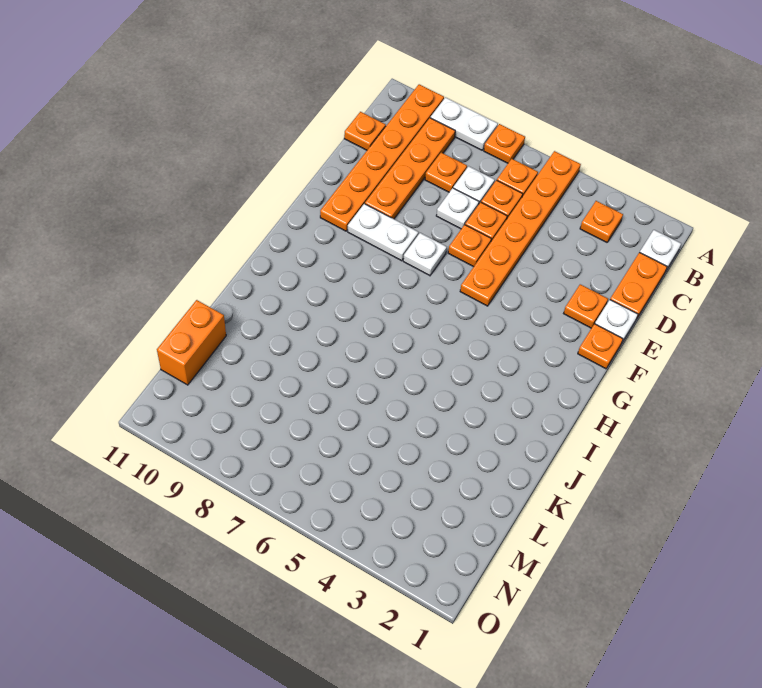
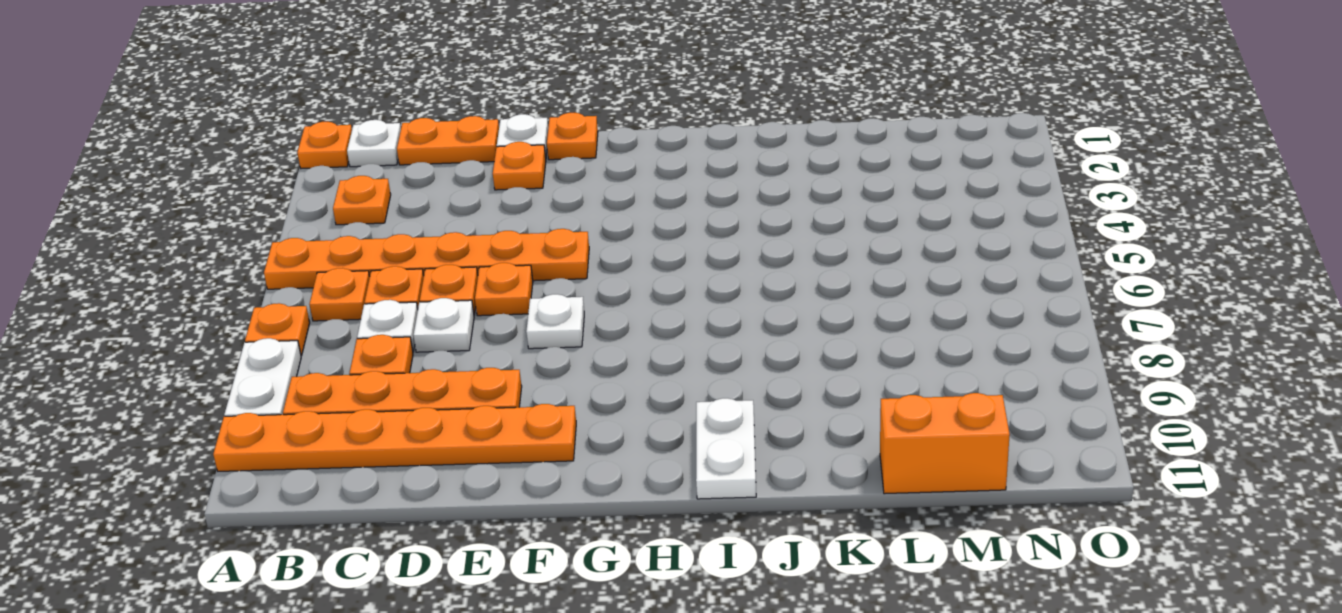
orange 1x1 plate [344,112,386,150] -> orange 1x1 plate moved to [297,122,352,168]
white 1x2 plate [348,204,419,261] -> white 1x2 plate moved to [696,398,756,499]

